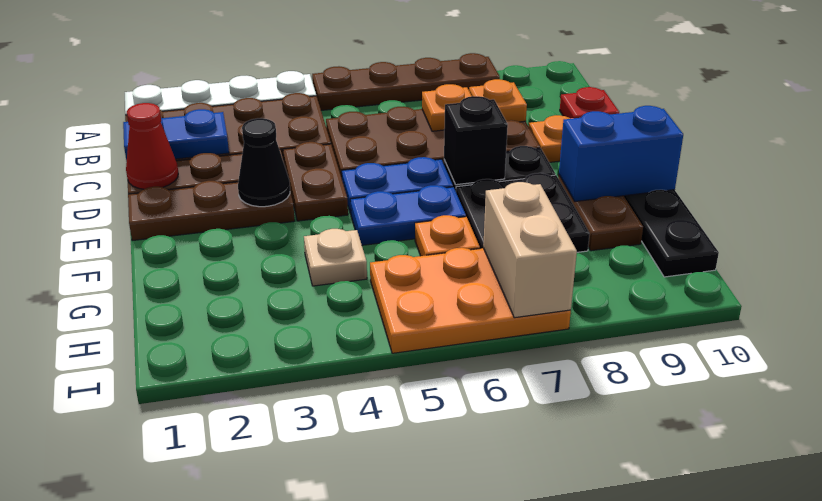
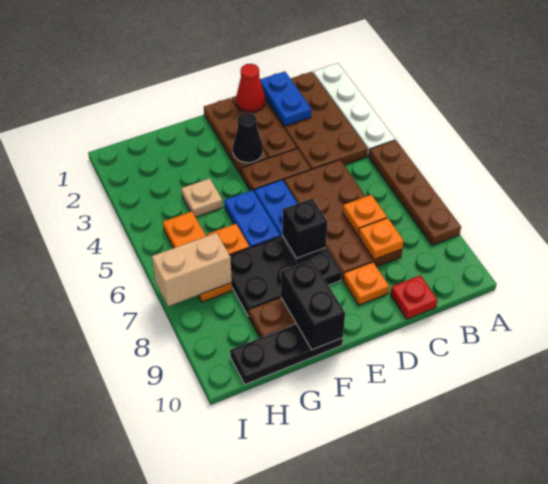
blue 1x2 brick [559,106,683,201] -> black 1x2 brick [281,260,345,350]
orange 2x3 plate [370,248,571,353] -> orange 1x3 plate [163,211,232,302]

